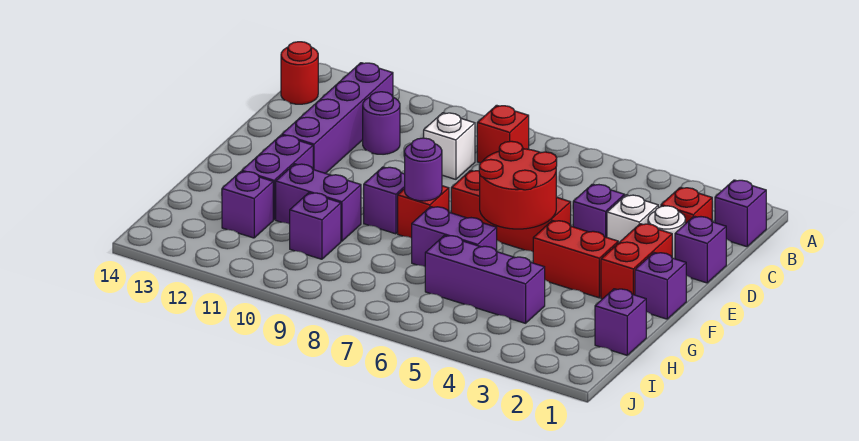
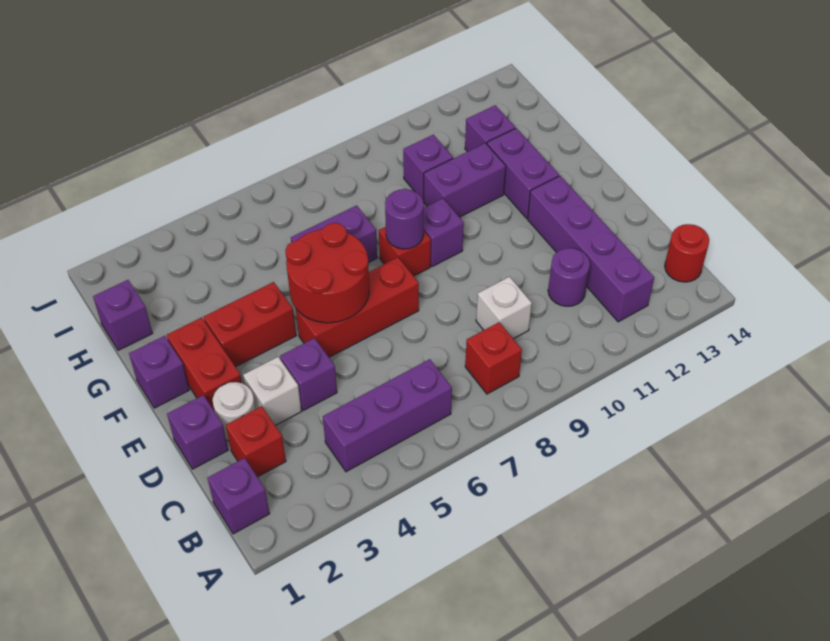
purple 1x3 brick [425,235,545,323] -> purple 1x3 brick moved to [323,359,452,472]

